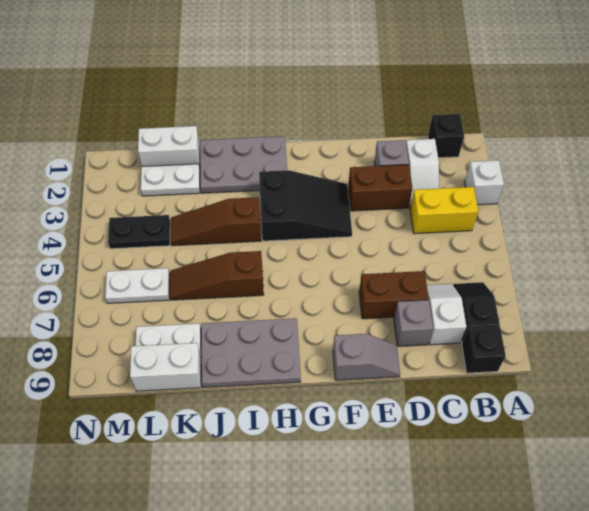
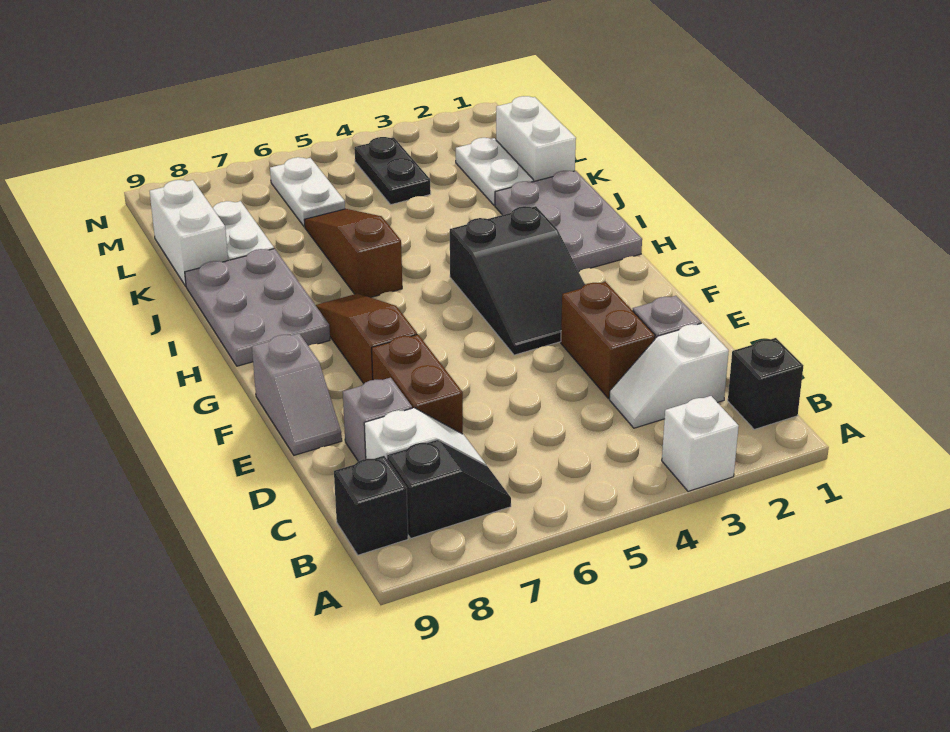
yellow 1x2 brick [410,187,478,234] -> none
brown 1x3 slope [171,197,261,246] -> brown 1x3 slope moved to [316,294,417,383]

